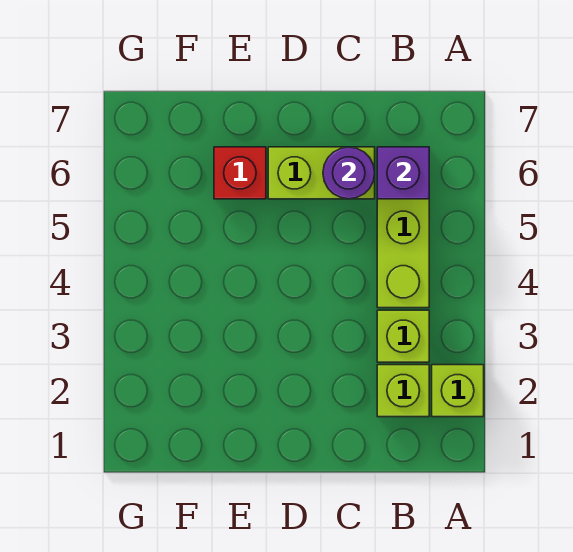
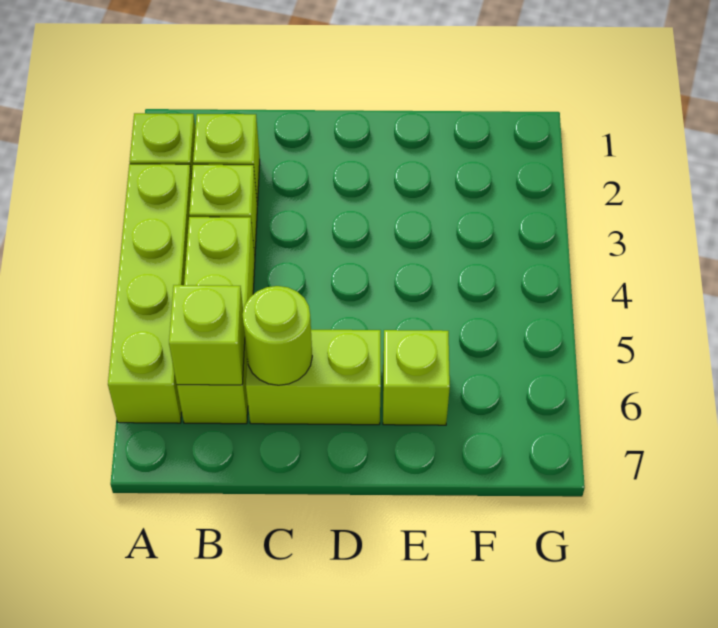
none -> lime 1x4 brick [108,164,192,423]
purple 1x1 brick [377,147,429,199] -> lime 1x1 brick [169,285,245,385]
purple 1x1 round brick [323,147,375,199] -> lime 1x1 round brick [242,286,312,385]
red 1x1 brick [214,147,266,199] -> lime 1x1 brick [383,330,450,425]

